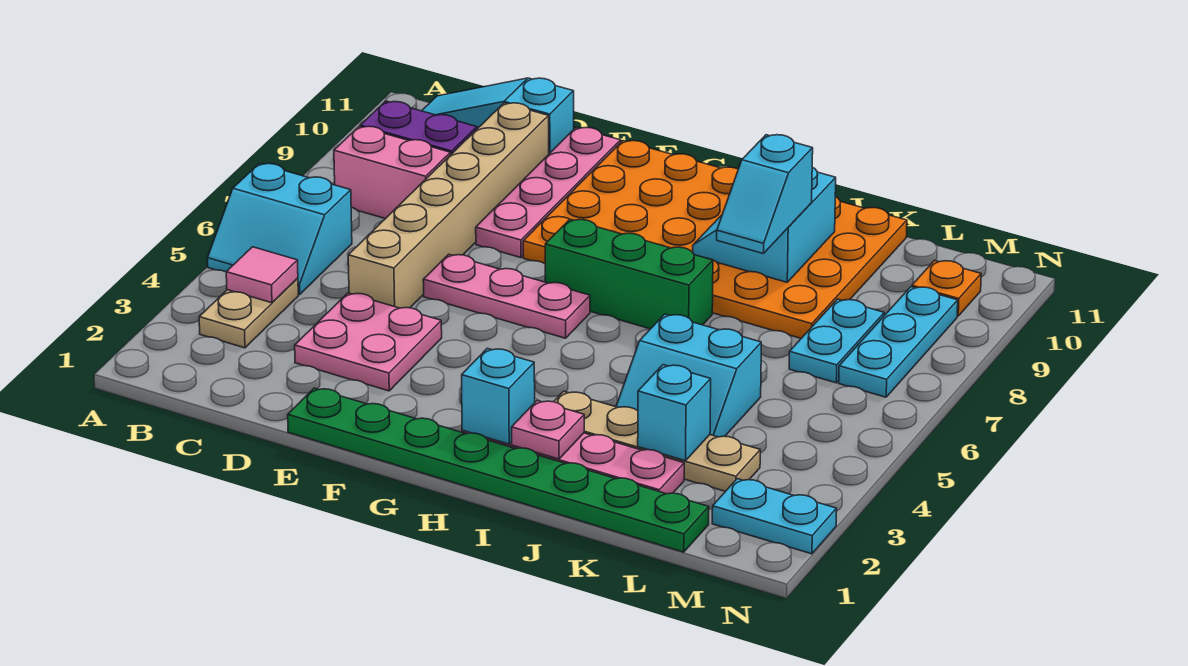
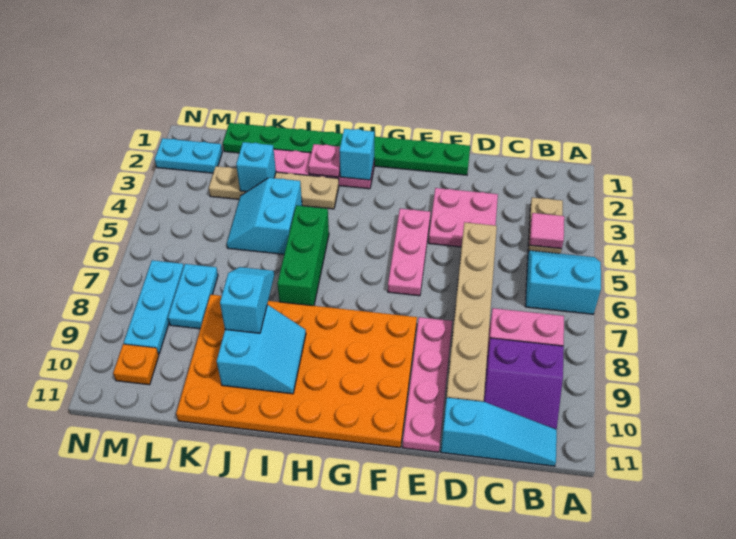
pink 1x3 plate [423,254,590,338] -> pink 1x3 plate turned to [388,209,430,296]
green 1x3 brick [545,219,713,329] -> green 1x3 brick turned to [277,205,329,306]
cyan 2x2 slope [616,314,761,437] -> cyan 2x2 slope turned to [227,178,302,254]

